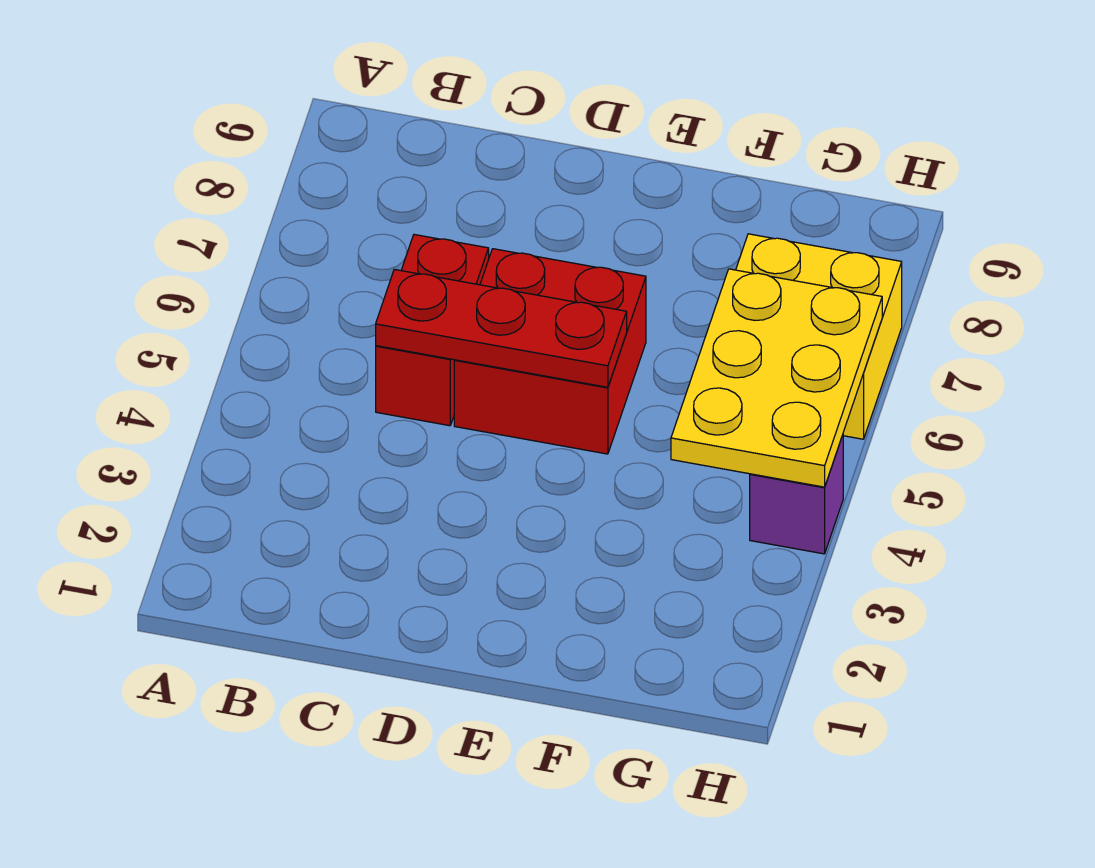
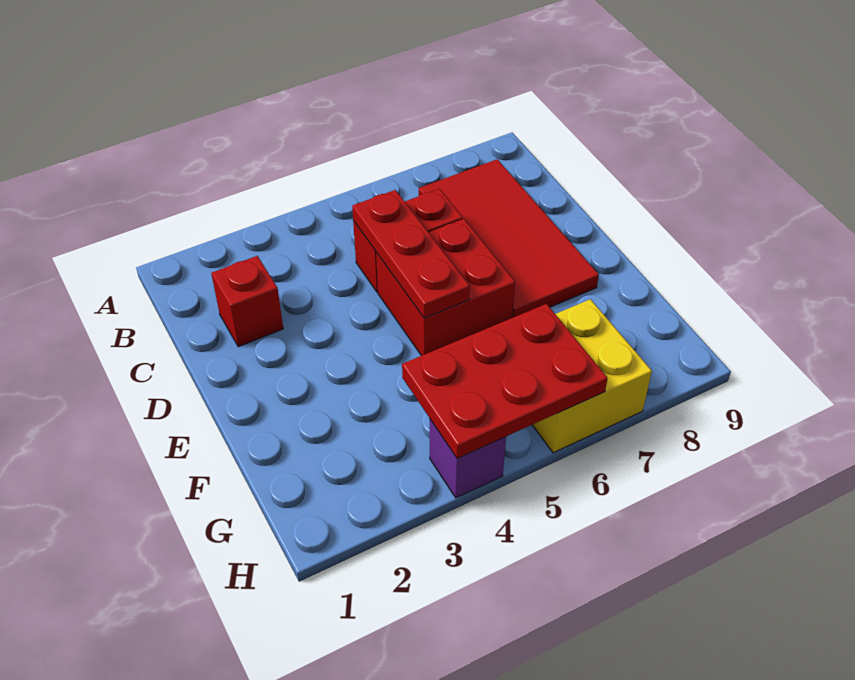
none -> red 2x4 tile [419,159,599,318]
none -> red 1x1 brick [211,256,283,347]
yellow 2x3 plate [671,269,882,487] -> red 2x3 plate [402,304,607,458]

